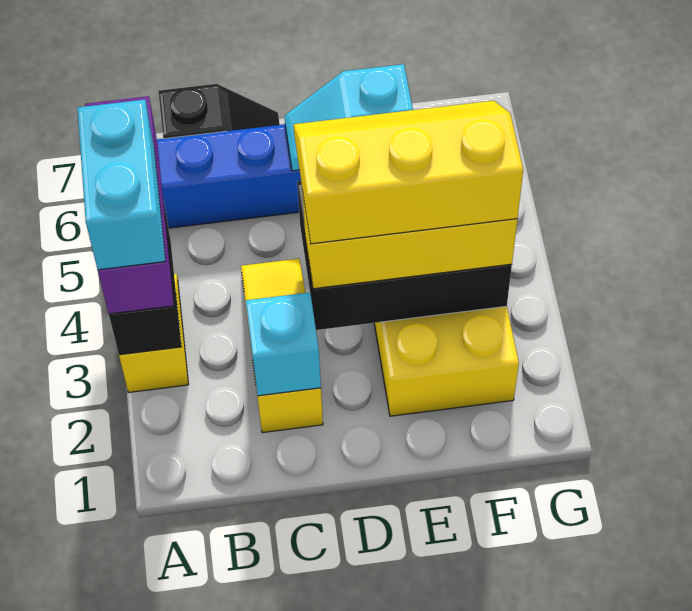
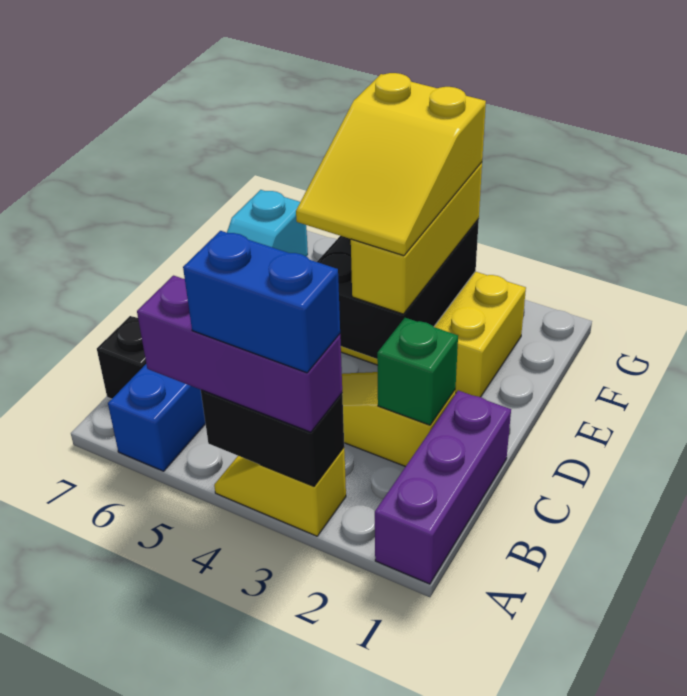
none -> purple 1x3 brick [375,390,511,584]
cyan 1x2 brick [77,100,166,270] -> blue 1x2 brick [183,231,340,373]
cyan 1x1 brick [246,292,321,396] -> green 1x1 brick [377,318,458,425]
yellow 2x3 slope [293,101,523,244] -> yellow 2x3 slope turned to [296,73,486,256]

